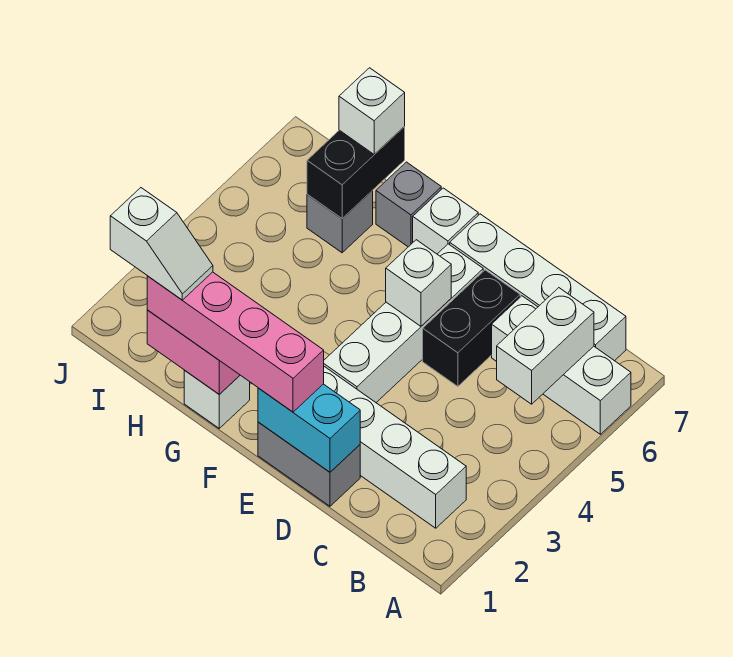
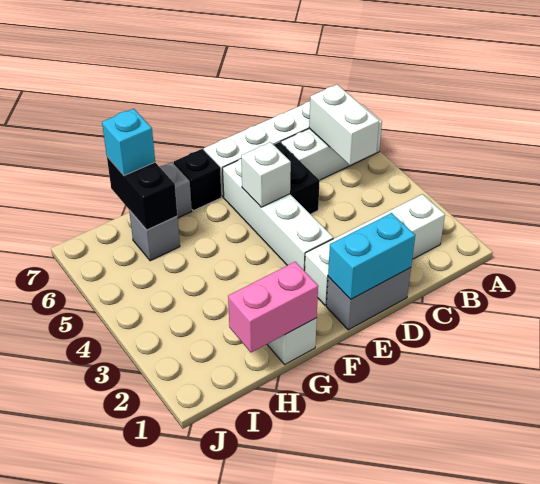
pink 1x4 brick [147,272,324,412] -> none
white 1x1 brick [413,188,478,254] -> black 1x1 brick [174,149,221,211]
white 1x2 slope [110,188,213,300] -> none
white 1x1 brick [339,68,405,154] -> cyan 1x1 brick [102,109,155,176]

